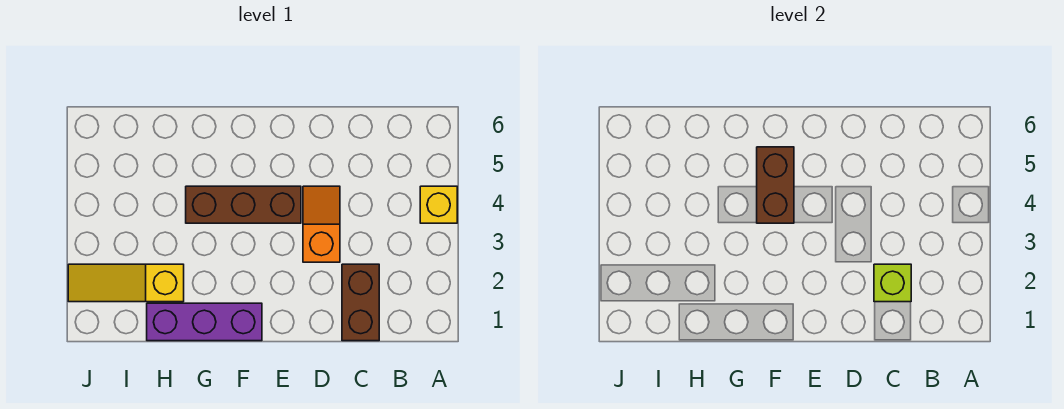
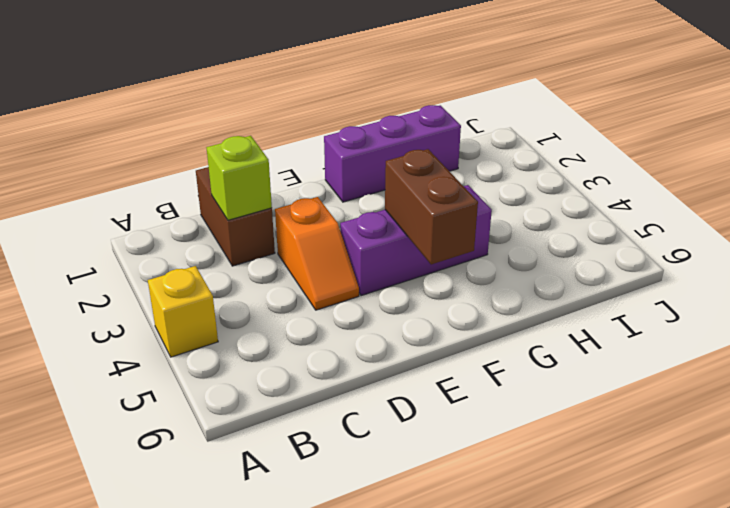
brown 1x3 brick [186,186,301,223] -> purple 1x3 brick [340,185,492,295]
yellow 1x3 slope [68,264,184,302] -> none

